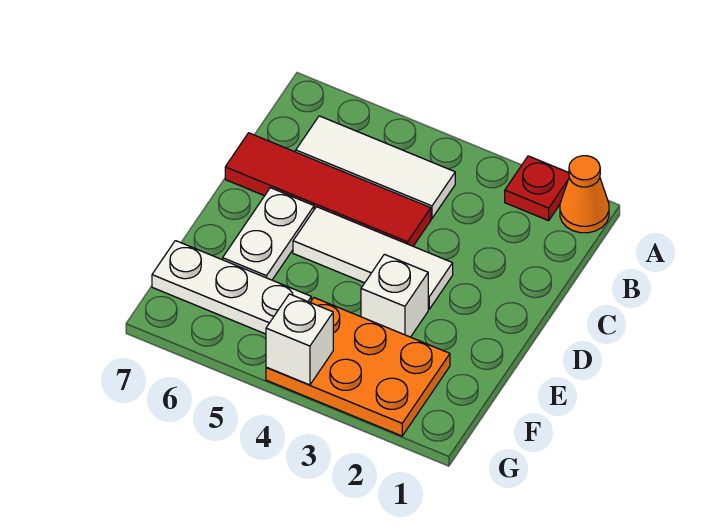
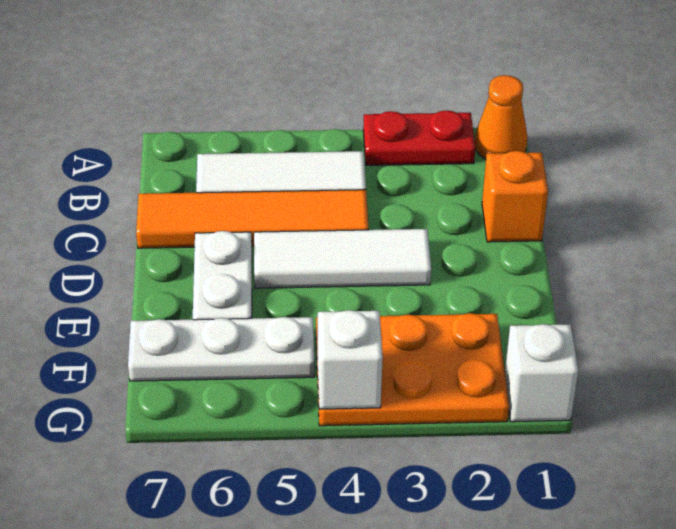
red 1x1 plate [505,156,569,221] -> red 1x2 plate [363,111,475,165]
none -> orange 1x1 brick [482,151,548,242]
red 1x4 tile [225,133,431,246] -> orange 1x4 tile [136,190,369,248]
white 1x1 brick [361,254,428,337] -> white 1x1 brick moved to [505,324,578,422]

